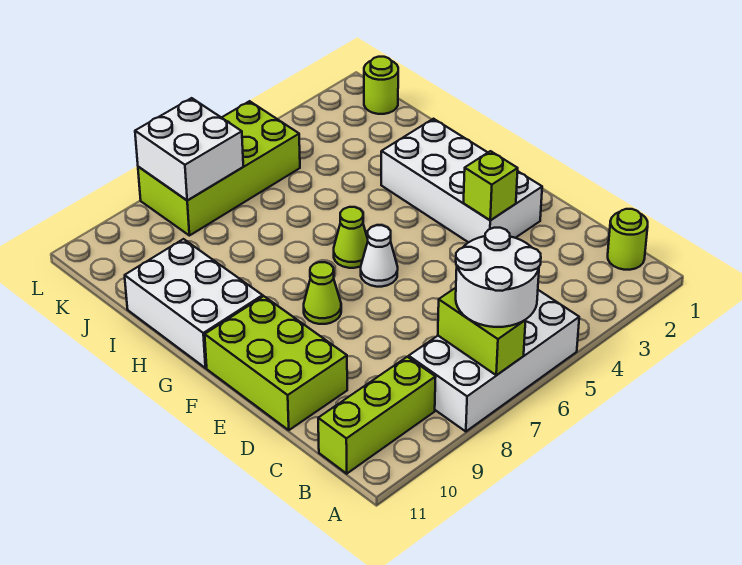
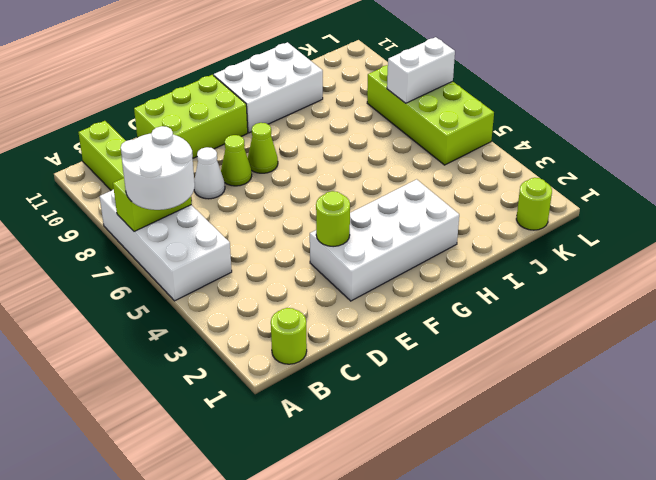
lime 1x1 brick [464,151,518,220] -> lime 1x1 round brick [316,191,350,247]
white 1x1 cone [361,225,398,287] -> white 1x1 cone moved to [194,147,225,199]
lime 1x1 cone [334,207,368,268] -> lime 1x1 cone moved to [221,135,252,186]
white 2x2 brick [135,98,243,200] -> white 1x2 brick [387,37,455,103]

